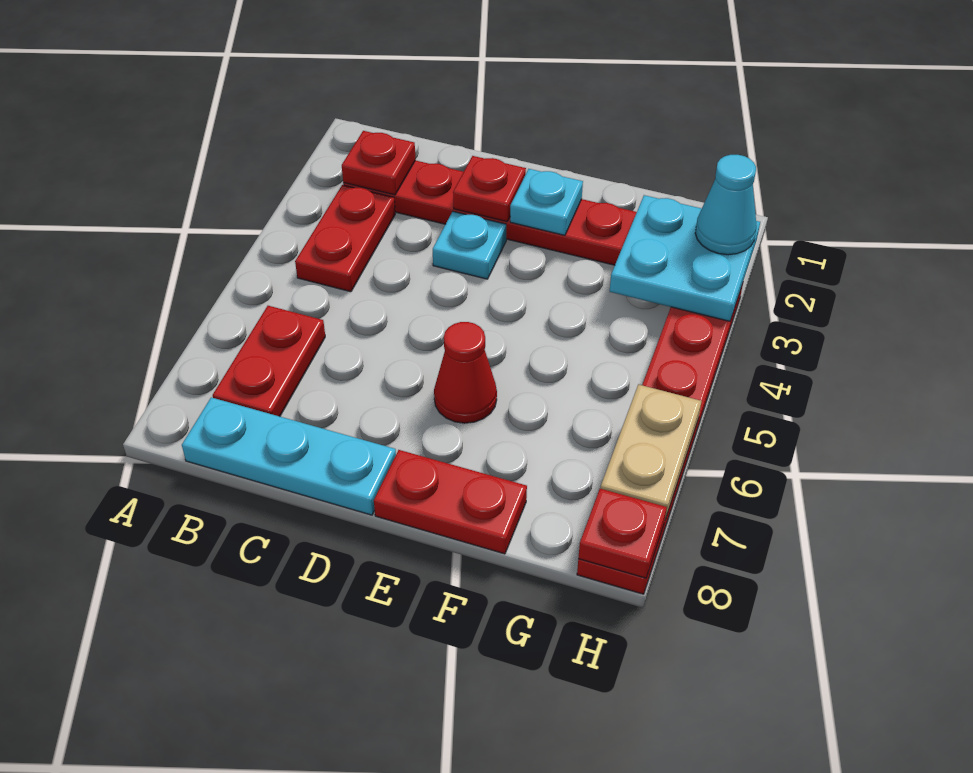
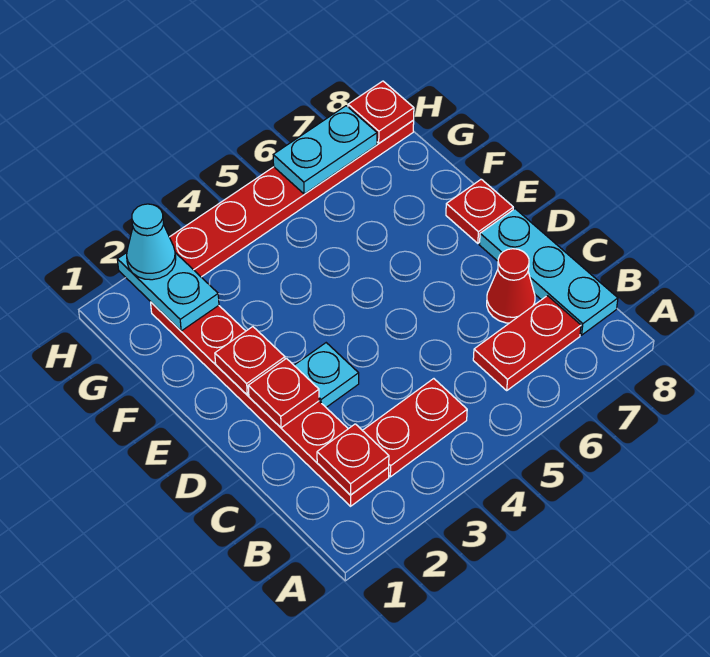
cyan 1x1 plate [510,169,583,235] -> red 1x1 plate [215,327,285,395]
red 1x1 cone [434,322,497,423] -> red 1x1 cone moved to [487,249,535,323]
red 1x2 plate [374,450,527,554] -> red 1x1 plate [446,179,513,243]
cyan 2x2 plate [610,195,760,321] -> cyan 1x2 plate [117,253,219,331]
tan 1x2 plate [600,384,701,519] -> cyan 1x2 plate [273,106,377,194]

